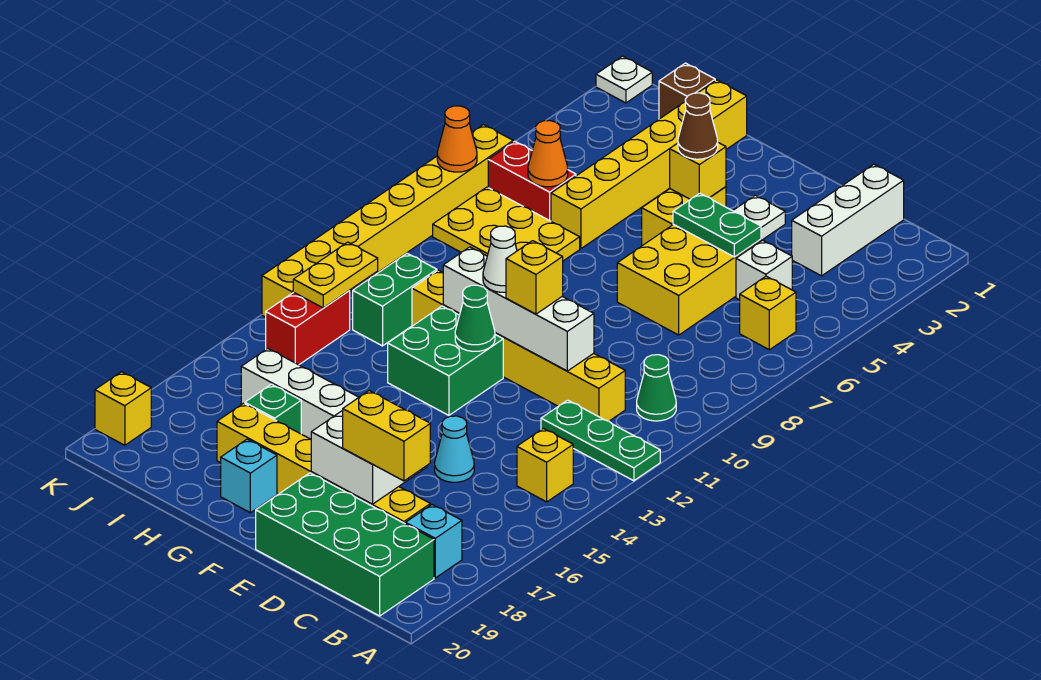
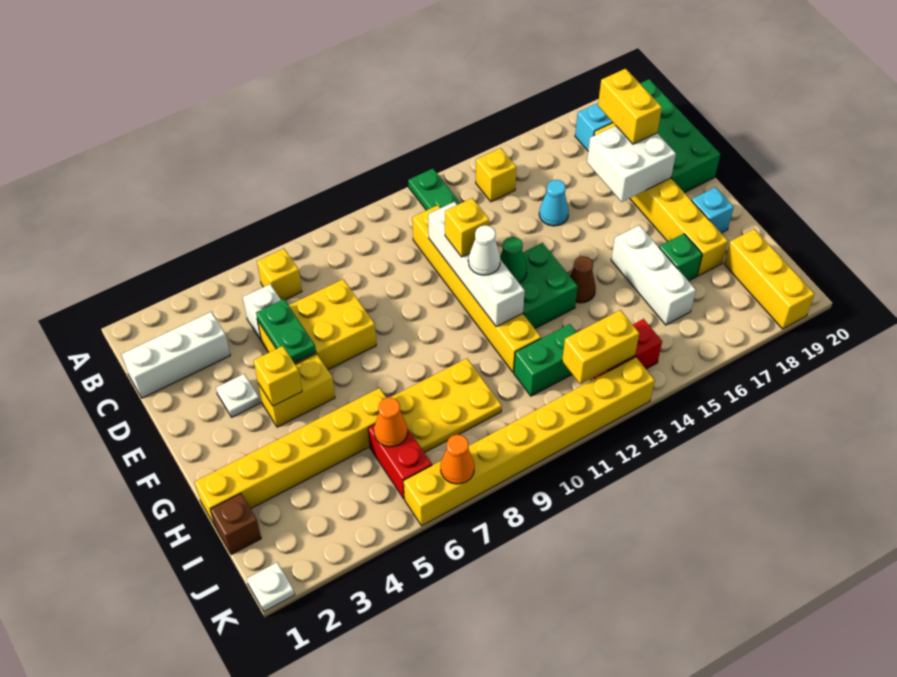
green 1x1 cone [637,355,676,421] -> none
brown 1x1 cone [678,93,718,159] -> brown 1x1 cone moved to [570,256,596,303]
yellow 2x3 plate [433,187,580,261] -> yellow 2x3 plate turned to [390,358,502,453]
yellow 1x2 plate [293,242,378,308] -> yellow 1x2 brick [562,310,639,384]
yellow 1x1 brick [95,372,151,445] -> yellow 1x3 brick [724,229,815,329]

